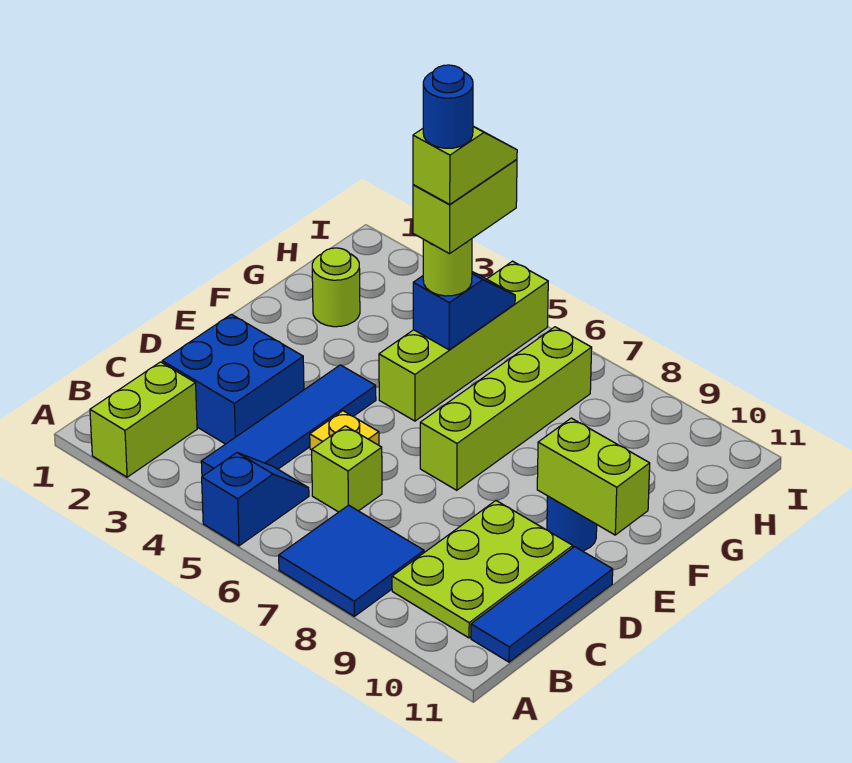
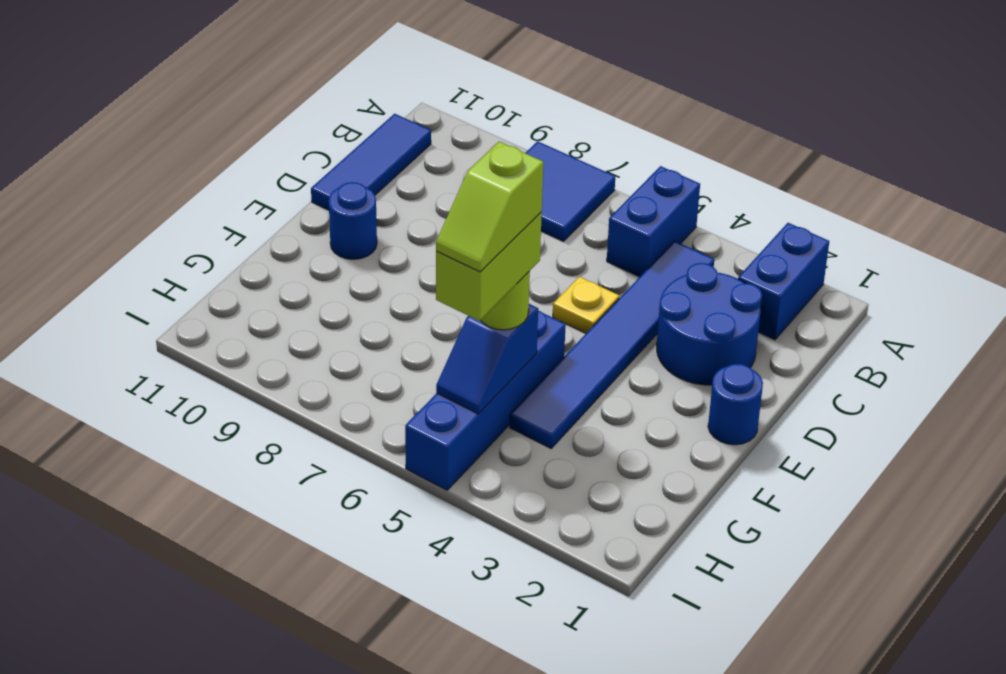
lime 1x2 brick [90,362,197,477] -> blue 1x2 brick [738,223,829,340]
blue 1x2 slope [202,453,309,546] -> blue 1x2 brick [607,166,700,277]
blue 1x4 tile [201,365,376,476] -> blue 1x6 tile [510,241,714,448]
lime 2x3 plate [392,501,573,638] -> none
blue 2x2 brick [162,314,304,444] -> blue 2x2 round brick [657,263,762,385]
lime 1x1 brick [312,426,382,512] -> none
lime 1x4 brick [420,327,592,490] -> none
lime 1x2 brick [537,418,650,535] -> none
lime 1x4 brick [379,261,548,421] -> blue 1x4 brick [405,311,566,490]
lime 1x1 round brick [312,248,360,327] -> none
blue 1x1 round brick [423,65,473,148] -> blue 1x1 round brick moved to [708,364,763,445]

